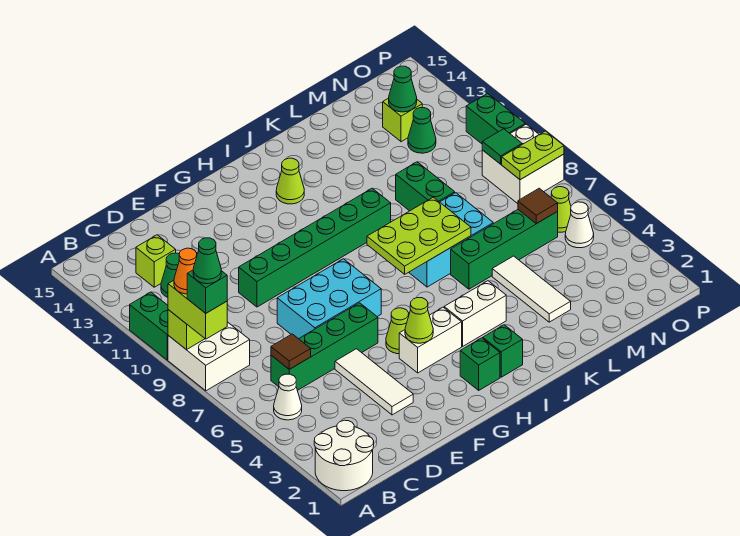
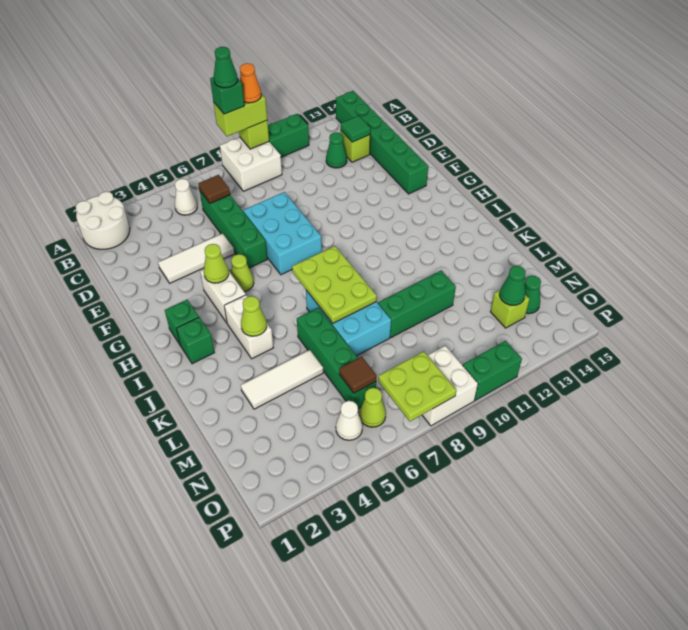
green 1x6 brick [239,188,391,307] -> green 1x6 brick moved to [336,91,428,194]
lime 1x1 cone [276,158,304,204] -> lime 1x1 cone moved to [241,296,267,336]
green 1x2 brick [396,162,455,211] -> green 1x3 brick [378,271,456,338]
green 1x1 cone [408,108,436,153] -> green 1x1 cone moved to [525,276,541,314]
lime 1x2 plate [502,131,564,180] -> lime 2x2 plate [378,351,456,421]
green 1x1 tile [482,129,522,164] -> green 1x1 tile moved to [341,116,371,142]

